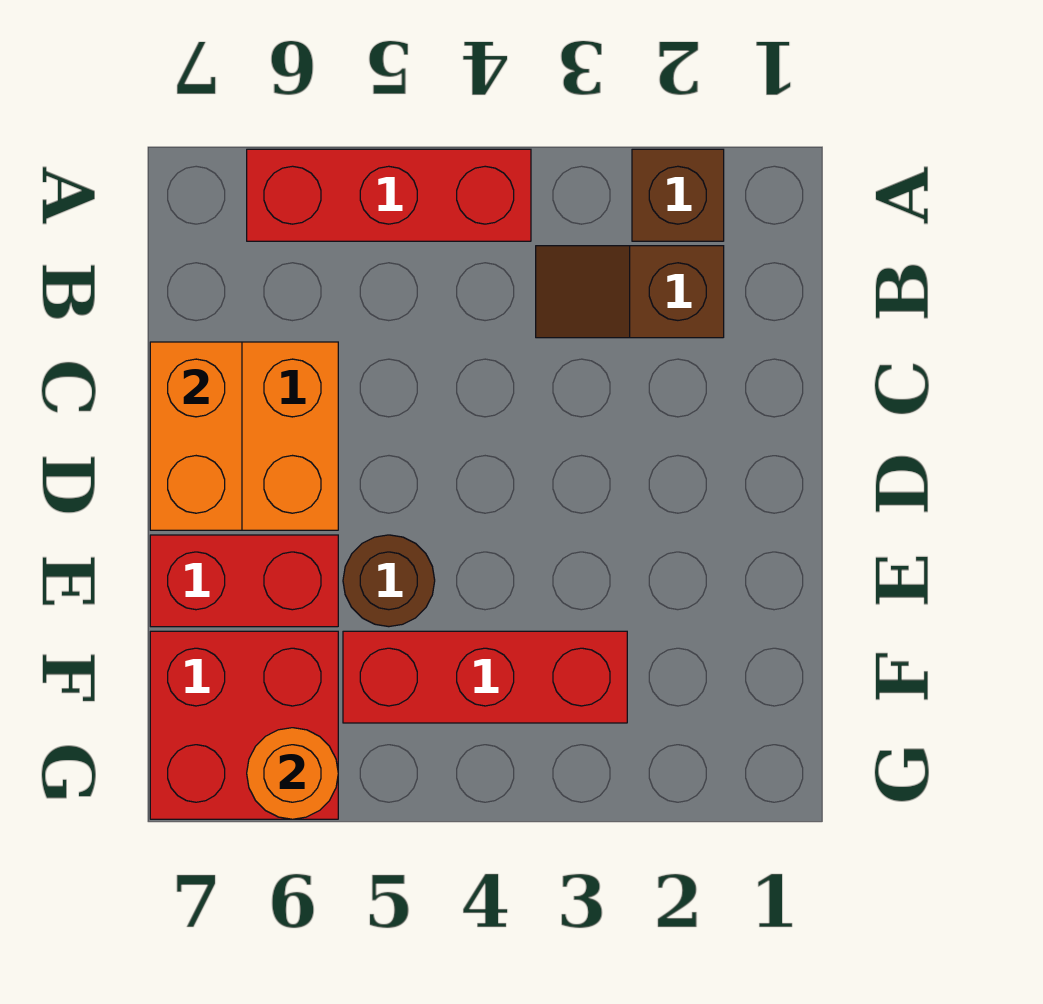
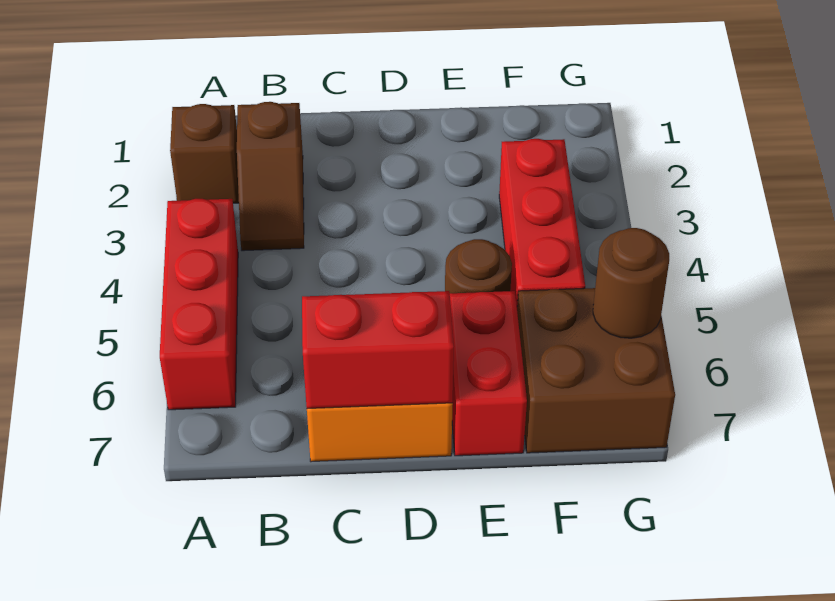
orange 1x2 brick [150,342,242,530] -> red 1x2 brick [302,291,454,409]
red 2x2 brick [150,631,338,819] -> brown 2x2 brick [517,288,675,453]
orange 1x1 round brick [247,728,338,819] -> brown 1x1 round brick [593,228,669,338]

